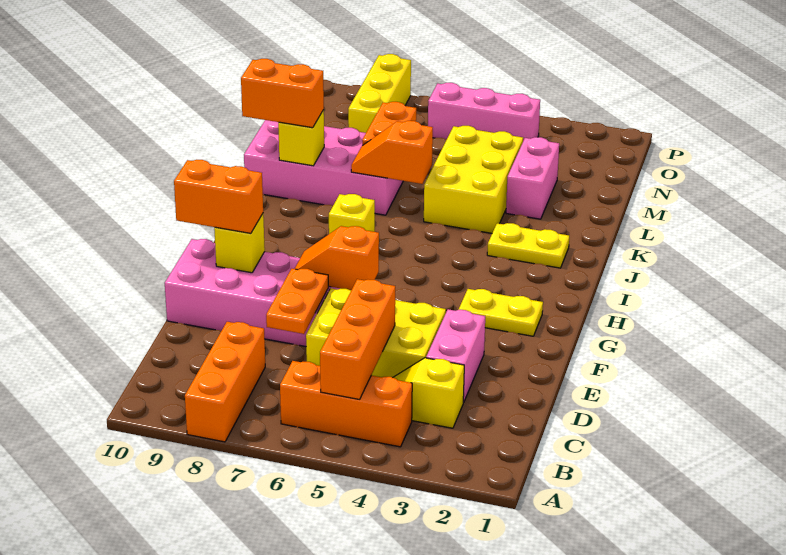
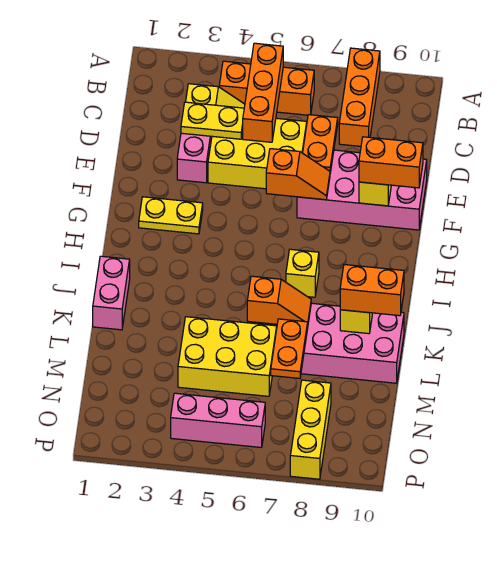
yellow 1x2 plate [487,223,569,268] -> yellow 1x2 plate moved to [181,102,244,139]
yellow 2x3 brick [424,126,523,233] -> yellow 2x3 brick turned to [178,317,277,396]
pink 1x2 brick [506,137,559,219] -> pink 1x2 brick moved to [93,256,130,330]

